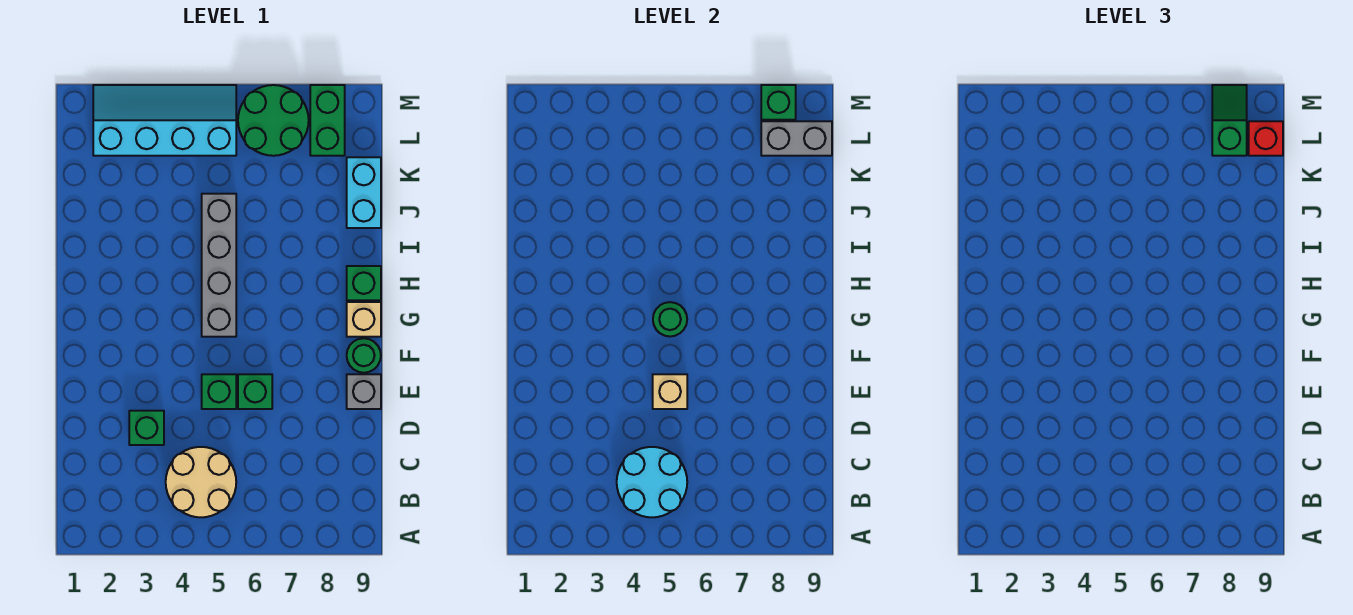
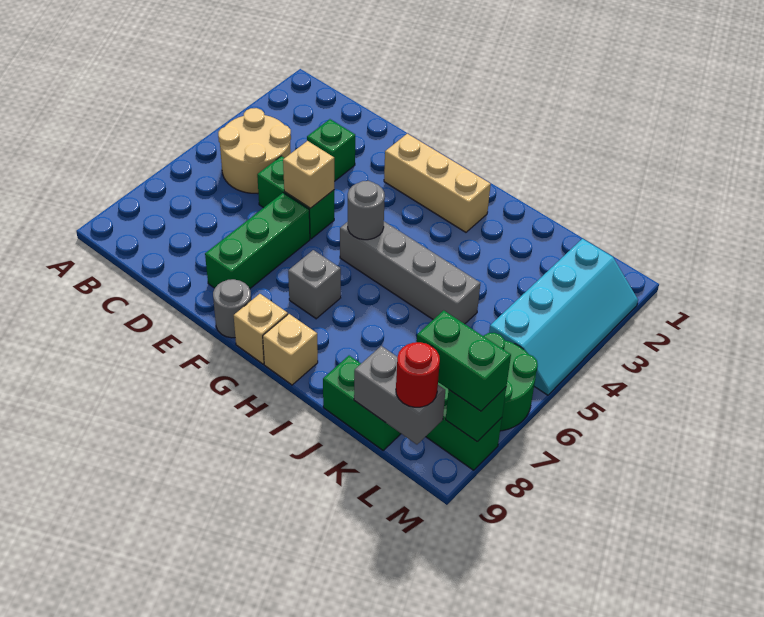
cyan 2x2 round brick [617,447,687,517] -> none
green 1x1 brick [202,374,236,409] -> green 1x2 brick [257,156,334,239]
green 1x1 brick [238,374,272,409] -> green 1x3 brick [205,193,310,289]
grey 1x1 brick [347,374,381,409] -> grey 1x1 brick moved to [288,250,341,319]
none -> tan 1x3 brick [384,134,491,232]
green 1x1 round brick [347,338,381,373] -> grey 1x1 round brick [213,279,251,338]
green 1x1 round brick [653,302,687,337] -> grey 1x1 round brick [348,181,385,240]
green 1x1 brick [347,266,381,300] -> tan 1x1 brick [263,314,318,385]
cyan 1x2 brick [347,157,381,228] -> green 1x2 brick [323,356,401,450]
grey 1x2 brick [761,121,832,156] -> grey 1x2 brick turned to [354,346,445,444]
green 1x2 slope [1212,85,1247,156] -> green 1x2 brick [417,310,511,411]
red 1x1 brick [1249,121,1283,156] -> red 1x1 round brick [396,342,440,407]

